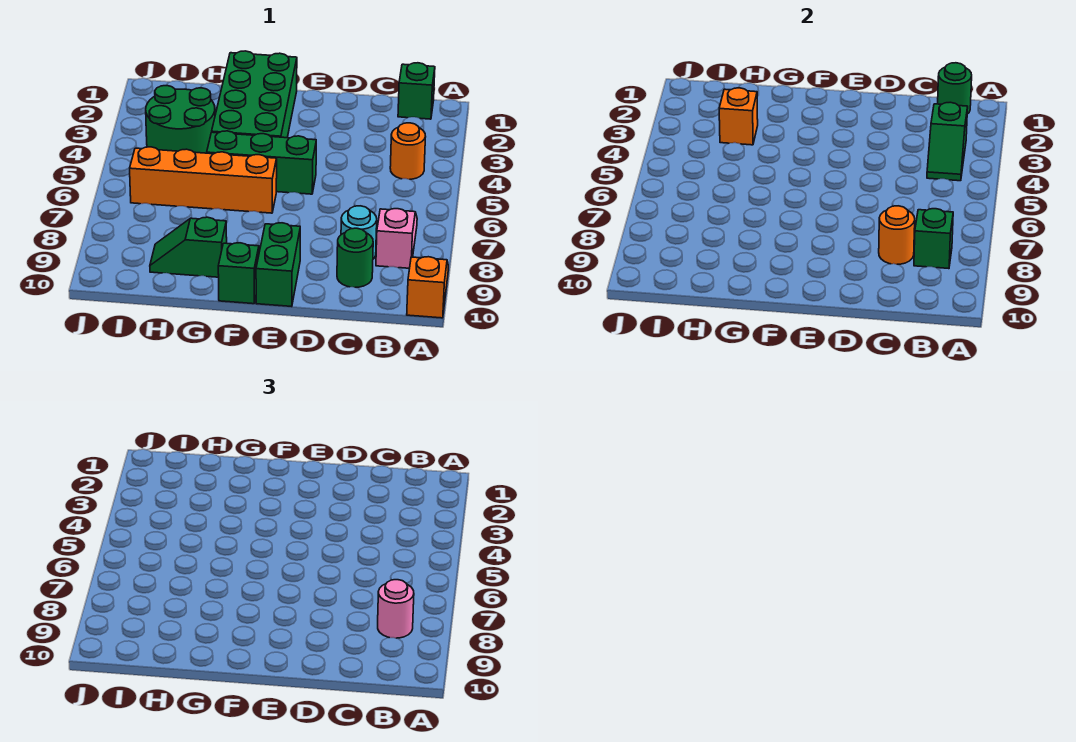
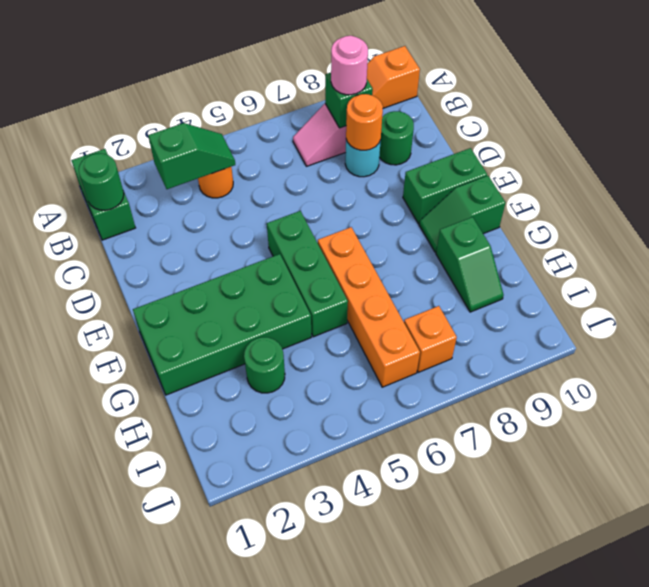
green 1x1 brick [398,63,435,119] -> green 1x2 brick [71,149,135,240]
green 2x2 round brick [146,86,215,153] -> green 1x1 round brick [244,337,285,393]
orange 1x1 brick [719,88,758,145] -> orange 1x1 brick moved to [404,306,457,372]

